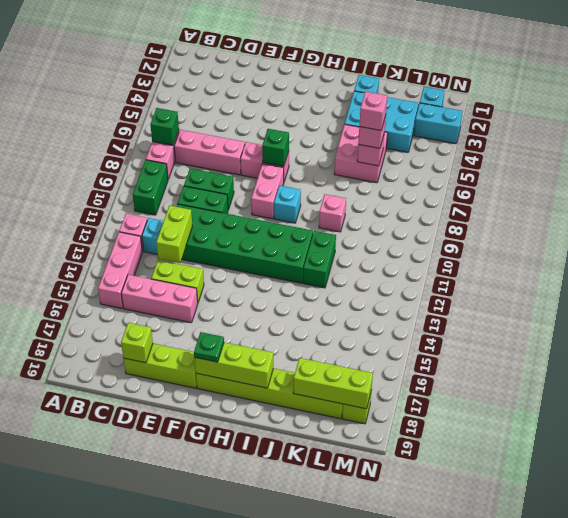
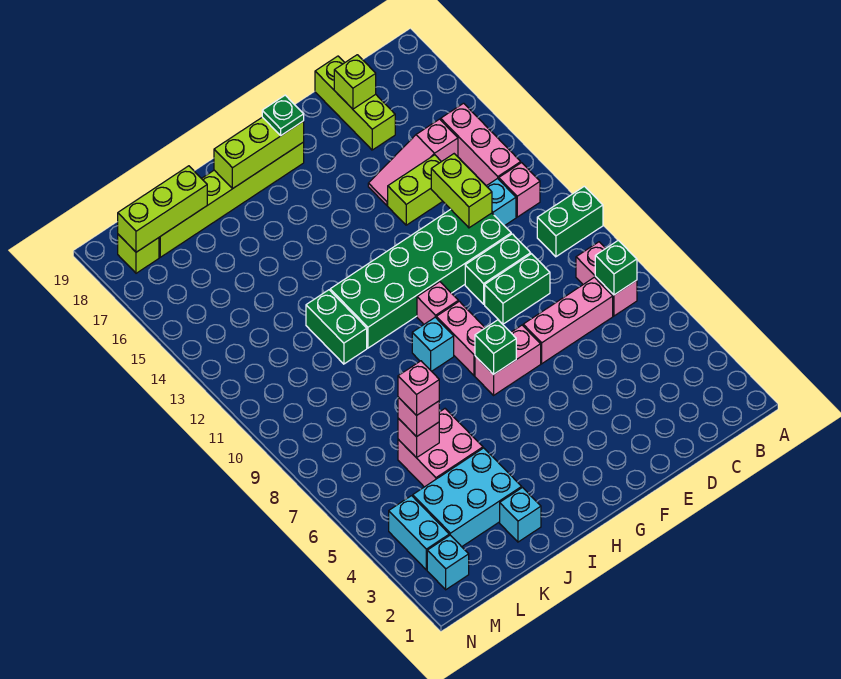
green 1x2 brick [133,160,168,215] -> green 1x2 brick turned to [537,186,603,257]
pink 1x3 brick [121,275,198,323] -> pink 1x3 slope [368,119,458,205]
lime 1x3 brick [124,343,197,388] -> lime 1x3 brick turned to [315,56,395,150]
pink 1x1 brick [319,194,346,232] -> pink 1x1 brick moved to [417,282,458,324]
cyan 1x2 brick [414,103,463,144] -> cyan 1x2 brick turned to [389,496,449,570]

